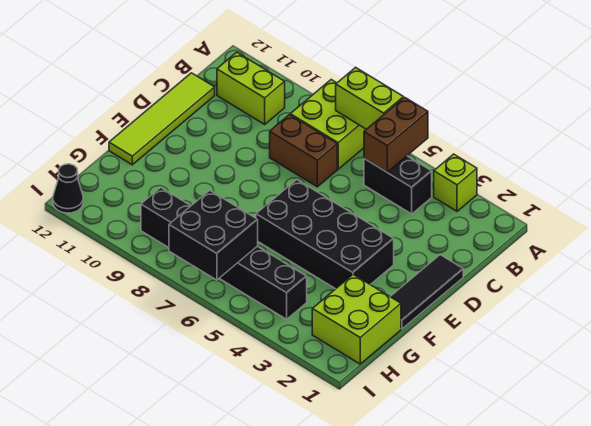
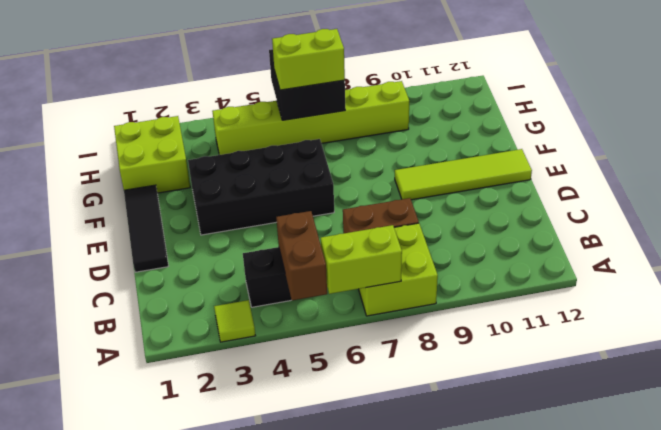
lime 1x1 brick [434,154,477,211] -> lime 1x1 tile [214,300,255,342]
lime 1x2 brick [217,52,285,124] -> lime 1x2 brick moved to [272,29,345,90]
lime 1x4 tile [109,73,215,165] -> lime 1x4 tile turned to [395,149,532,200]
black 1x6 brick [141,187,307,319] -> lime 1x6 brick [212,81,409,155]
black 1x1 cone [53,164,83,213] -> none

